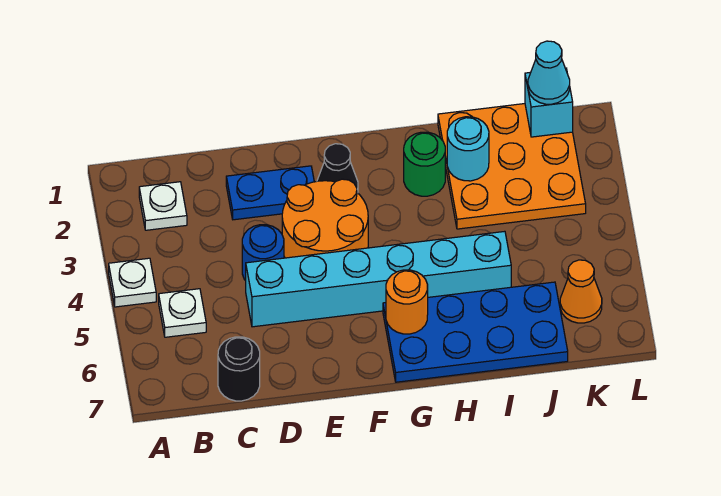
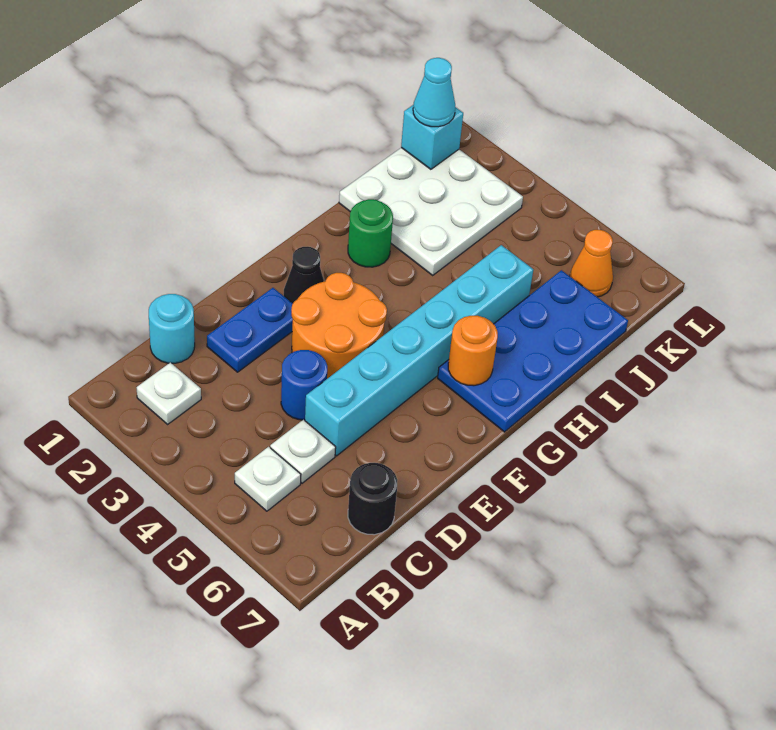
white 1x1 plate [109,258,156,307] -> white 1x1 plate moved to [270,420,336,483]
orange 3x3 plate [438,104,586,229] -> white 3x3 plate [339,148,523,275]
cyan 1x1 round brick [447,117,489,181] -> cyan 1x1 round brick moved to [149,294,195,363]

